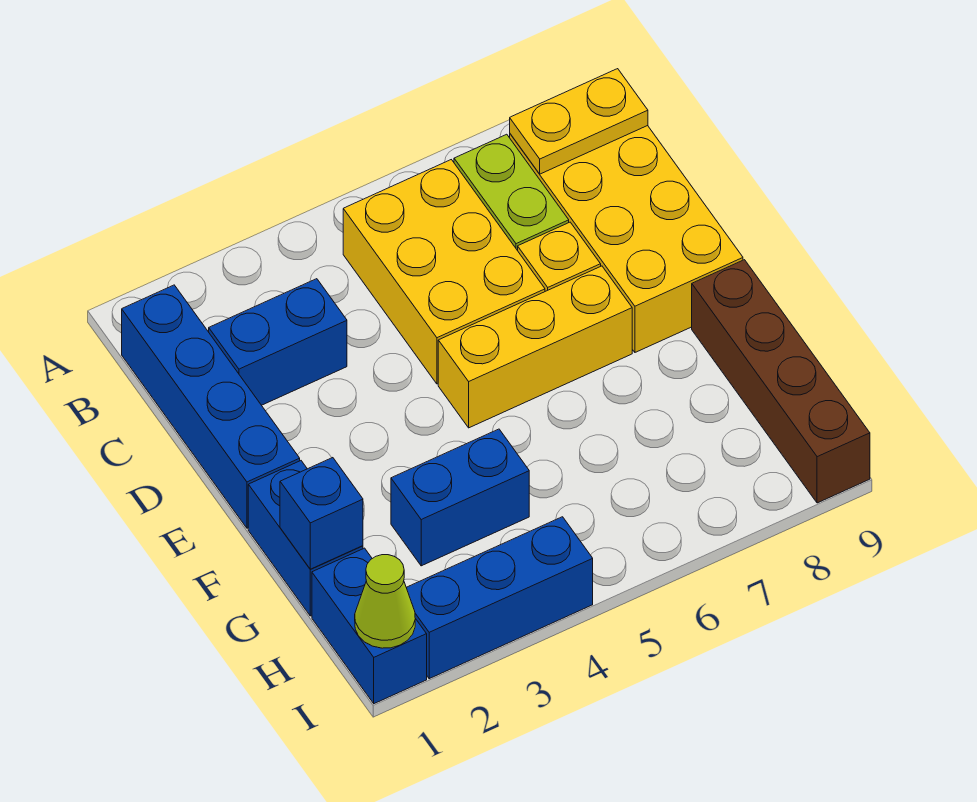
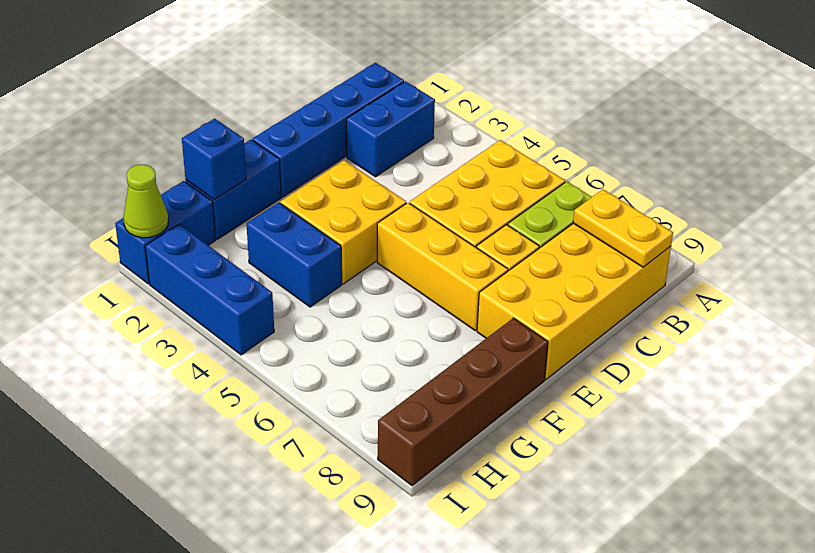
blue 1x2 brick [209,279,347,405] -> blue 1x2 brick turned to [346,81,435,177]
none -> yellow 2x2 brick [280,160,406,284]

